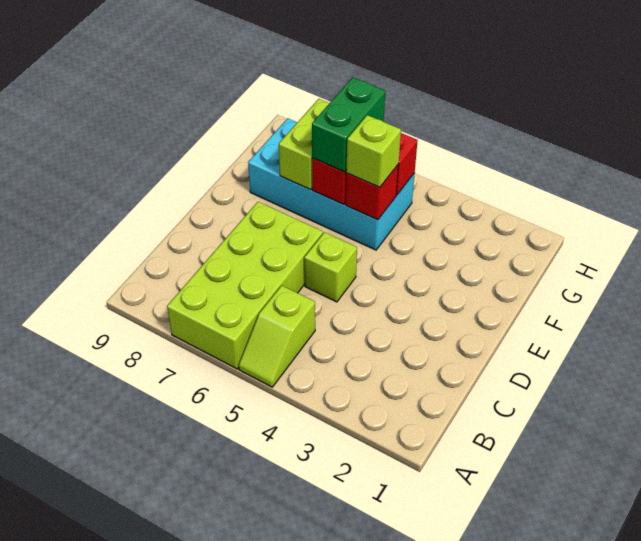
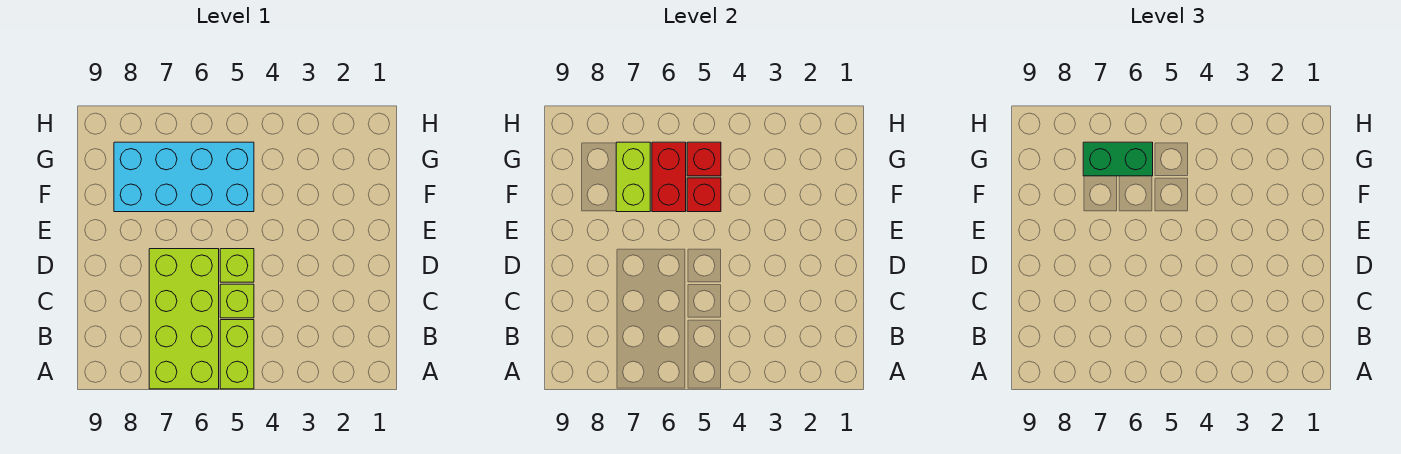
lime 1x2 slope [239,286,315,387] -> lime 1x2 brick [220,320,254,389]
lime 1x1 brick [346,115,401,187] -> lime 1x1 brick moved to [220,284,254,318]
green 1x2 brick [312,77,385,172] -> green 1x2 brick turned to [1083,142,1153,176]

